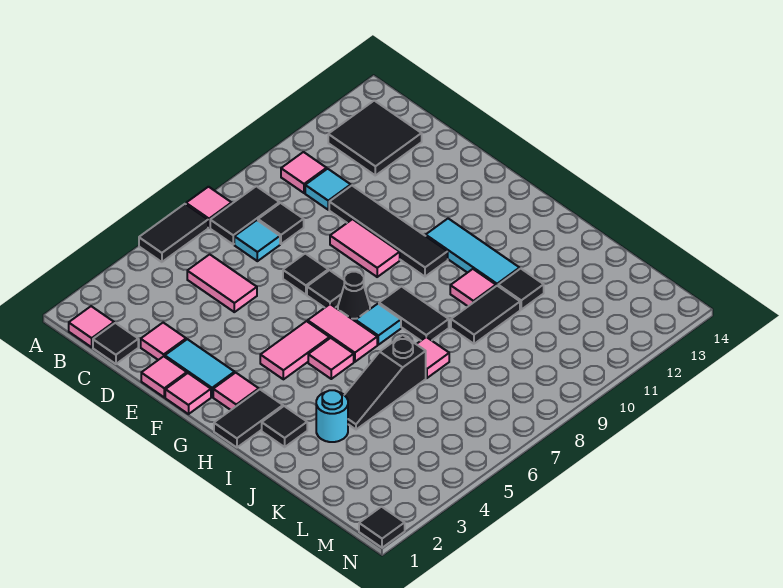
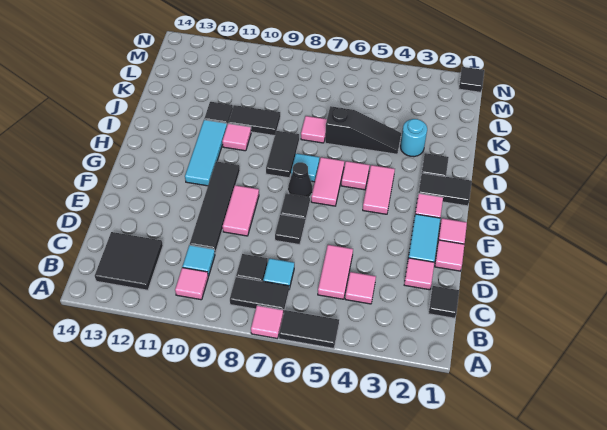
pink 1x1 tile [69,306,114,347] -> pink 1x1 tile moved to [345,272,376,304]
pink 1x2 tile [260,321,330,379] -> pink 1x2 tile turned to [363,165,395,214]

